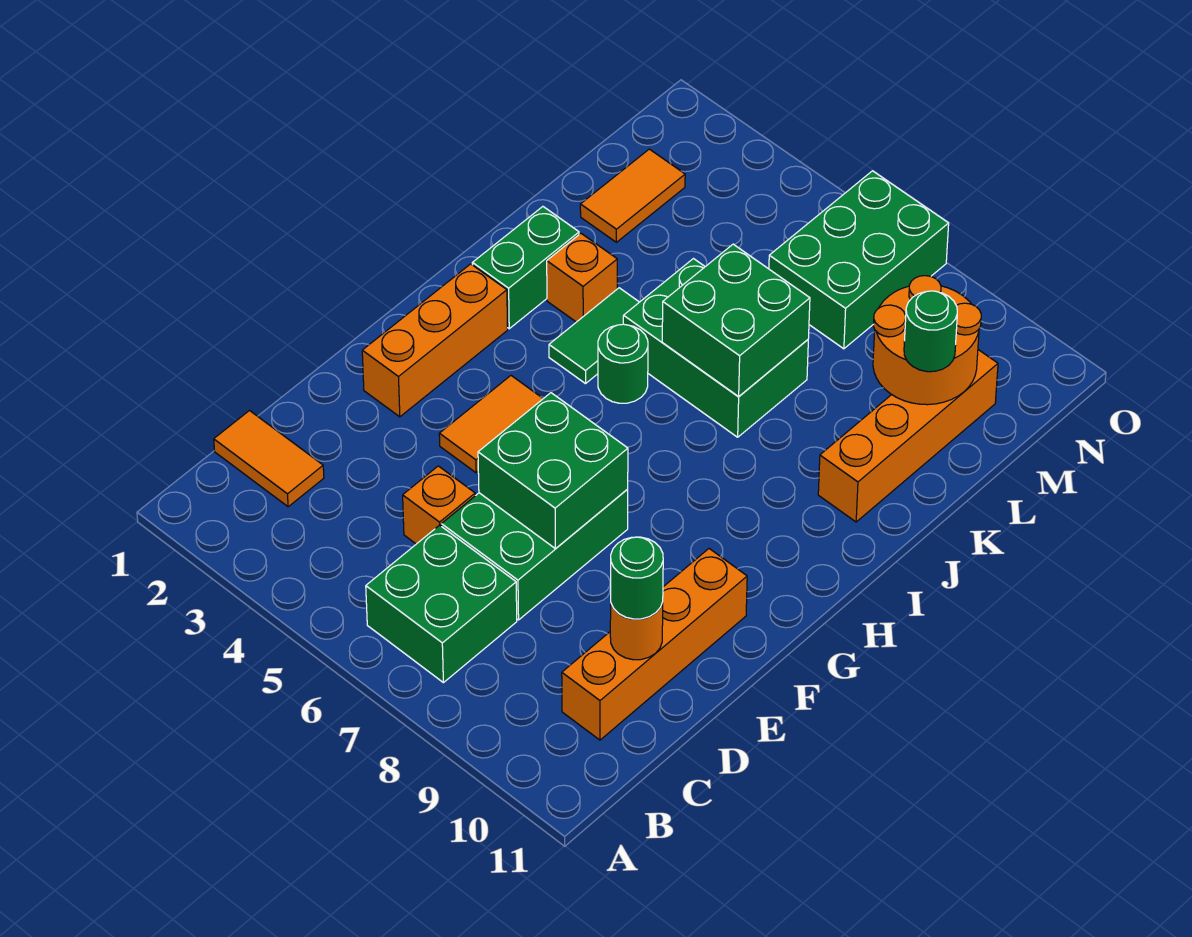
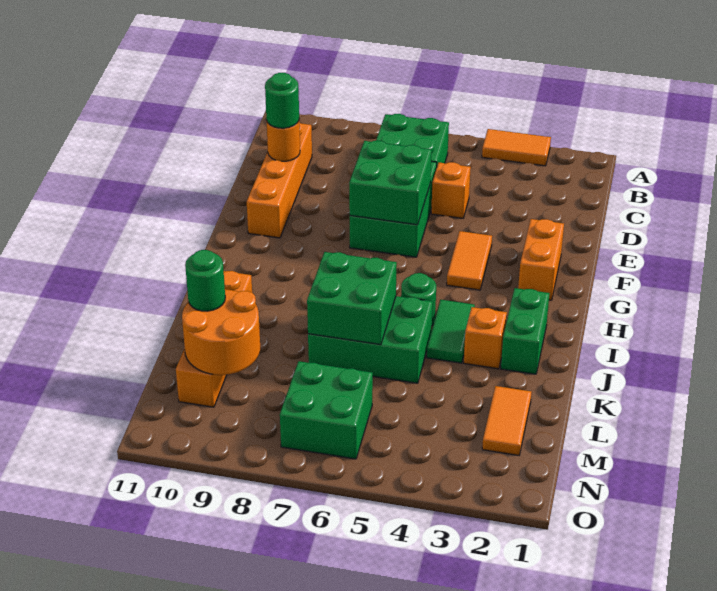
orange 1x2 tile [214,411,324,507] -> orange 1x2 tile moved to [482,129,551,166]
orange 1x3 brick [362,264,508,417] -> orange 1x2 brick [518,219,564,300]
green 2x3 brick [769,171,949,349] -> green 2x2 brick [280,361,373,459]

